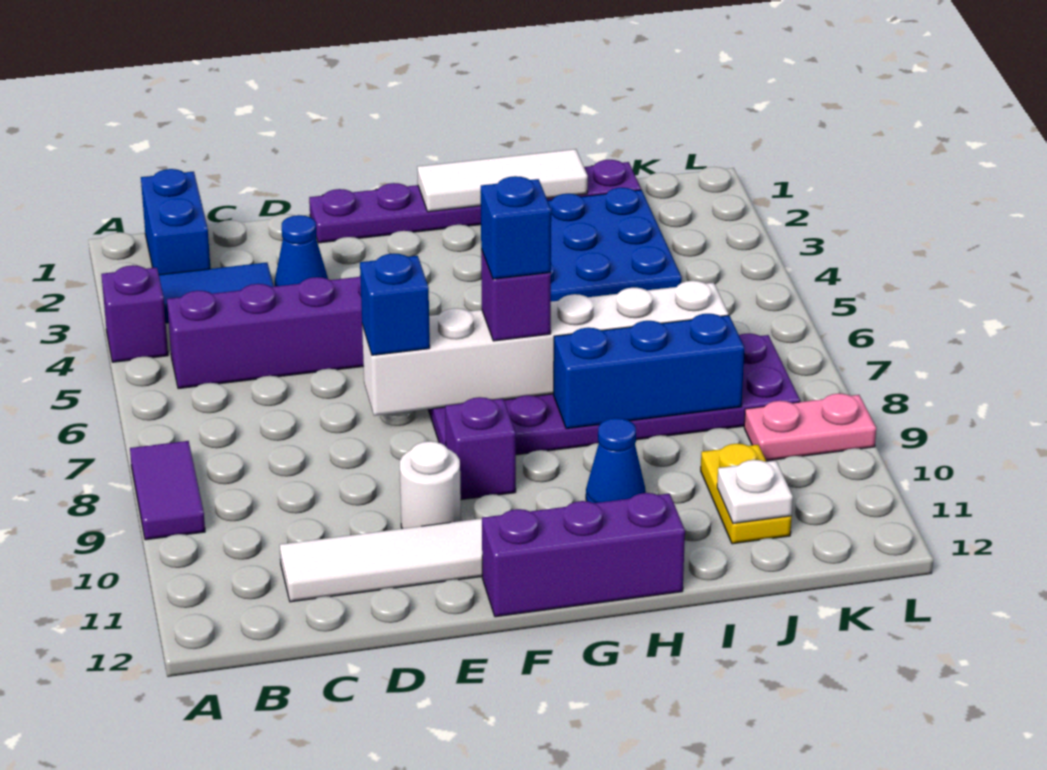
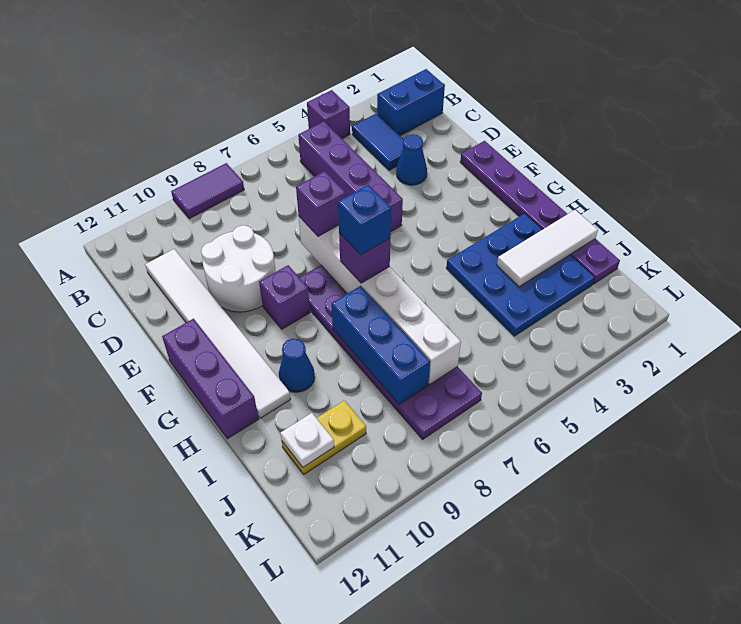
blue 1x1 brick [360,253,430,355] -> purple 1x1 brick [296,171,345,236]
white 1x1 round brick [400,441,461,529] -> white 2x2 round brick [201,225,276,312]
white 1x3 tile [417,149,588,212] -> white 1x3 tile turned to [497,210,598,287]
pink 1x2 plate [744,393,876,461] -> none

